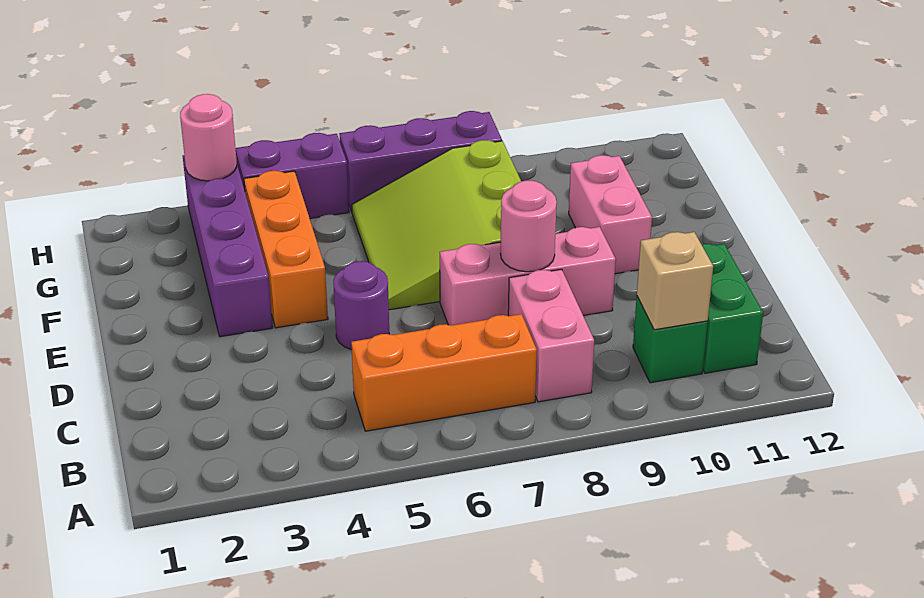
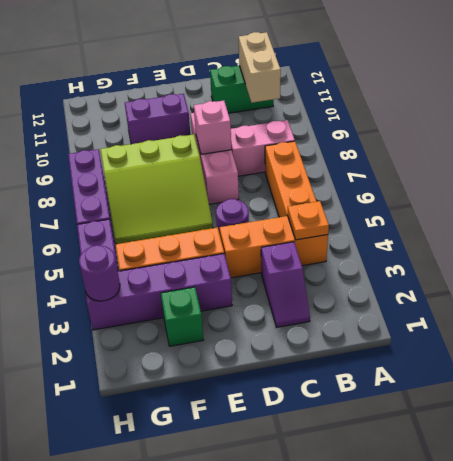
none -> orange 1x3 brick [220,216,328,278]
none -> orange 1x1 plate [288,201,329,240]
green 1x1 brick [633,297,708,383] -> green 1x1 brick moved to [161,287,203,346]
tan 1x1 brick [637,232,713,330] -> tan 1x2 brick [239,32,281,103]
none -> purple 1x2 slope [261,242,310,327]
pink 1x1 round brick [501,181,557,272] -> pink 1x1 brick [194,101,231,154]
pink 1x2 brick [569,155,652,274] -> purple 1x2 brick [125,94,190,144]
pink 1x1 round brick [180,94,237,181] -> purple 1x1 round brick [79,246,120,301]

